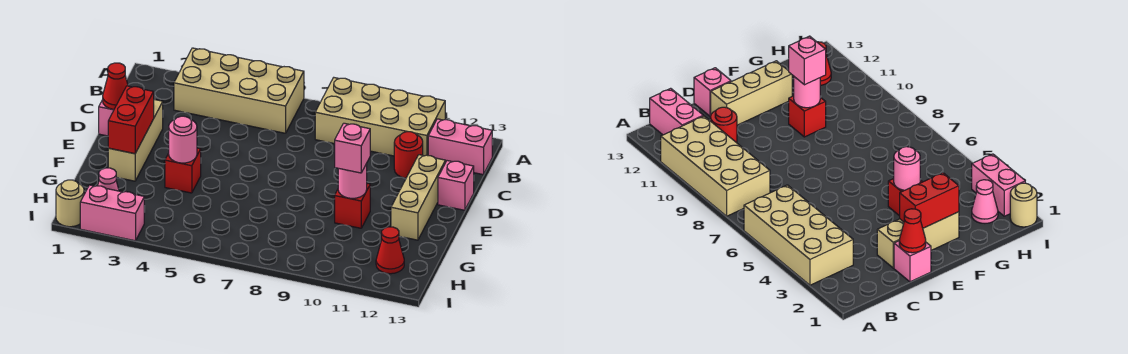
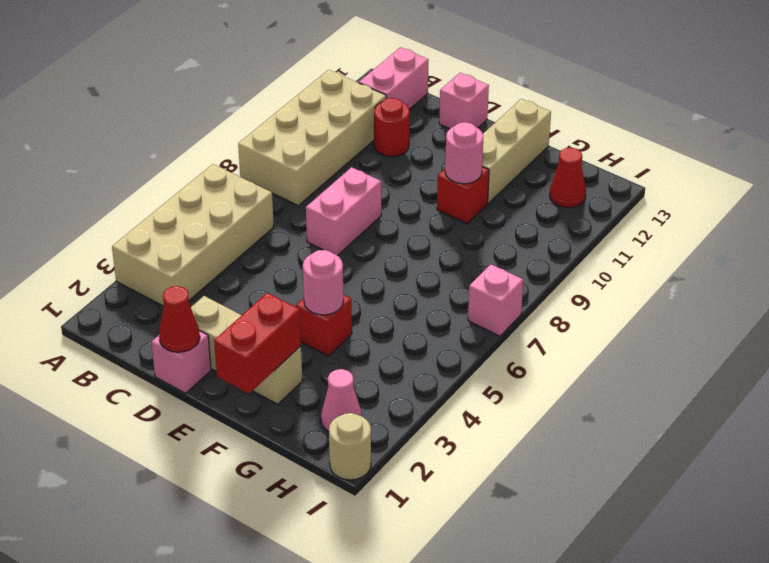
tan 1x3 brick [391,155,445,240] -> tan 1x3 brick turned to [482,99,551,203]
red 1x2 brick [108,86,154,154] -> red 1x2 brick turned to [214,293,301,394]
pink 1x1 brick [335,123,370,173] -> pink 1x1 brick moved to [468,264,523,336]
pink 1x2 brick [80,185,144,241] -> pink 1x2 brick moved to [306,167,381,256]

